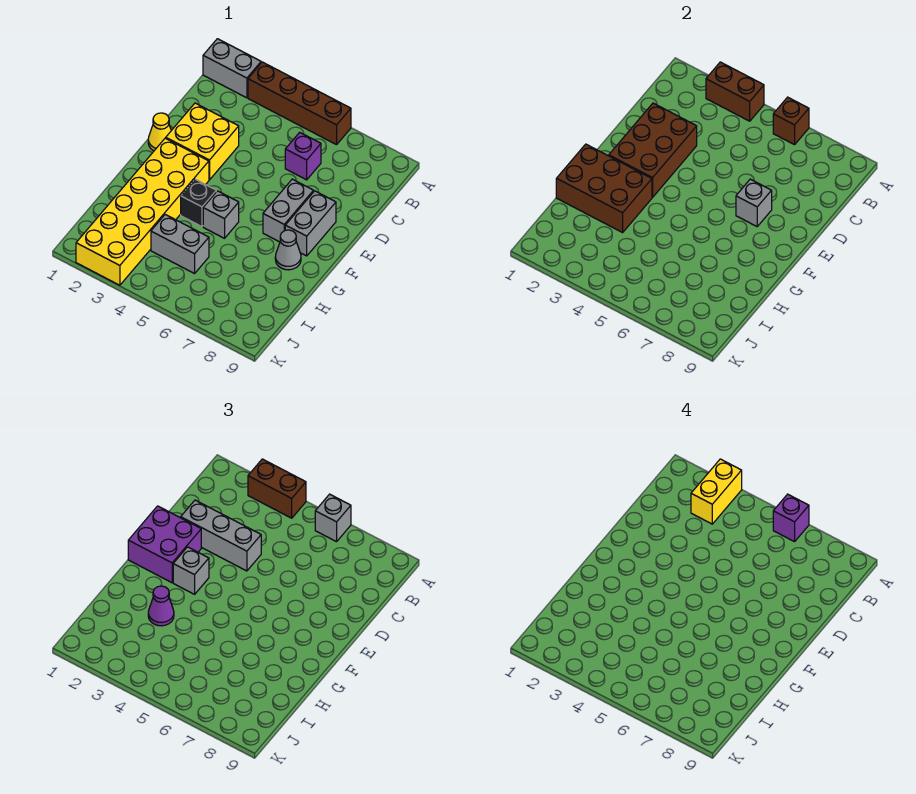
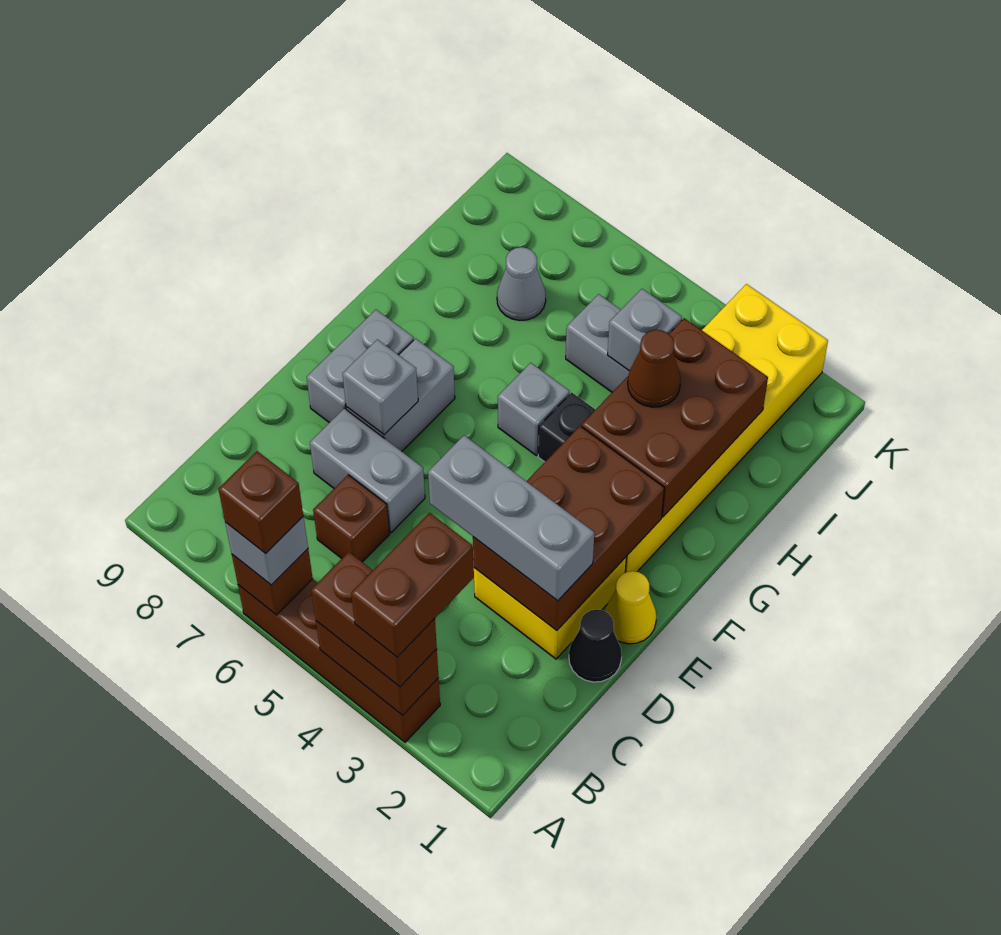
grey 1x2 brick [203,39,261,98] -> grey 1x2 brick moved to [310,408,425,532]
yellow 1x2 brick [691,459,742,524] -> brown 1x2 brick [351,513,474,657]
purple 1x1 brick [773,494,809,542] -> brown 1x1 brick [218,451,303,554]
purple 1x1 brick [285,132,321,180] -> brown 1x1 brick [313,475,390,562]
none -> black 1x1 cone [569,610,622,682]
purple 2x2 brick [128,506,201,583] -> none
grey 1x1 brick [173,547,209,594] -> grey 1x1 brick moved to [608,289,682,371]
brown 2x3 brick [556,144,652,232] -> brown 2x3 brick turned to [582,318,768,517]
grey 1x1 cone [275,230,301,270] -> grey 1x1 cone moved to [497,247,546,321]
purple 1x1 cone [148,586,174,626] -> brown 1x1 cone [628,330,681,407]

